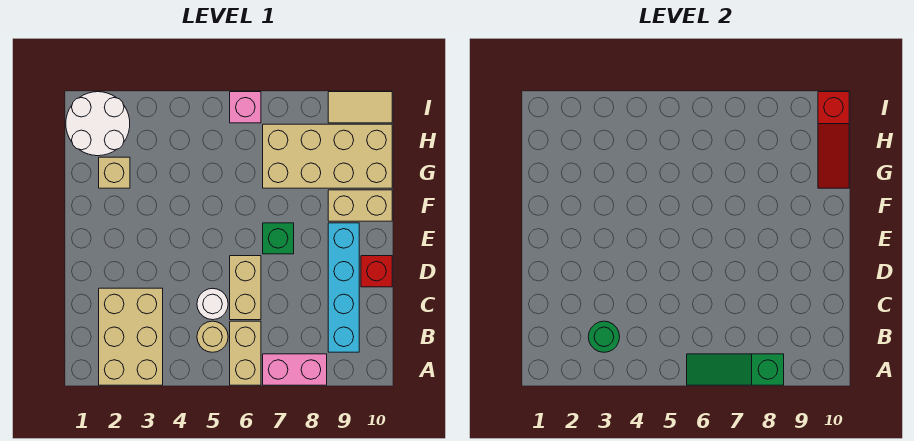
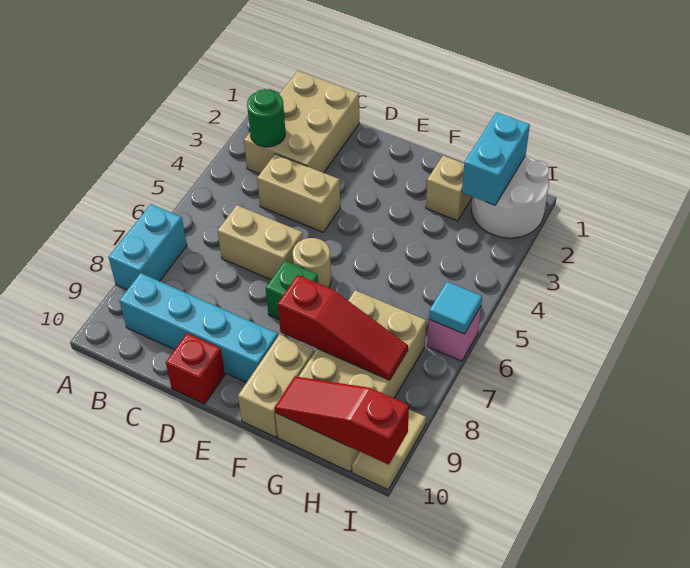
tan 2x3 brick [99,288,163,385] -> tan 2x3 brick turned to [244,71,359,174]
tan 1x2 brick [230,321,261,385] -> tan 1x2 brick moved to [257,154,340,232]
green 1x3 slope [687,354,784,385] -> none
pink 1x2 brick [263,354,327,385] -> cyan 1x2 brick [109,204,187,290]
tan 1x1 round brick [197,321,228,352] -> tan 1x1 round brick moved to [293,238,331,288]
white 1x1 round brick [197,288,228,320] -> none
none -> red 1x3 slope [278,275,408,380]
none -> cyan 1x2 brick [462,112,530,205]
none -> cyan 1x1 tile [429,282,482,334]

